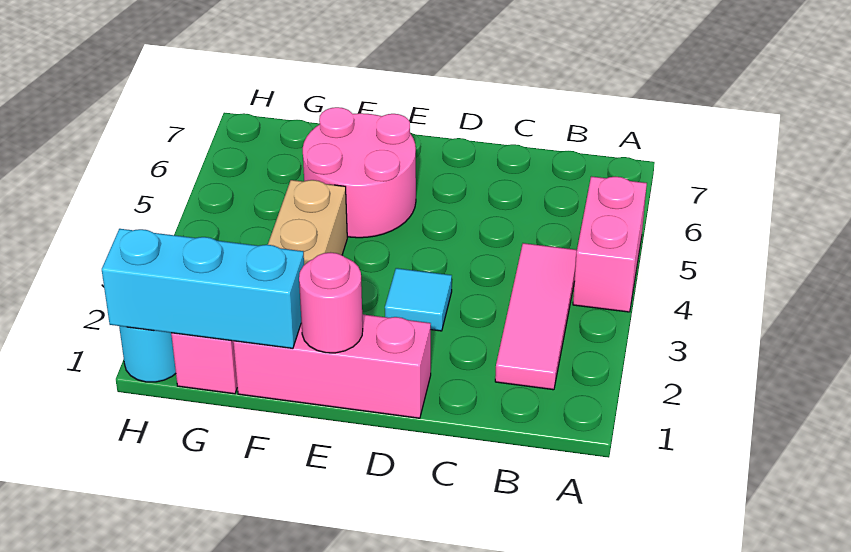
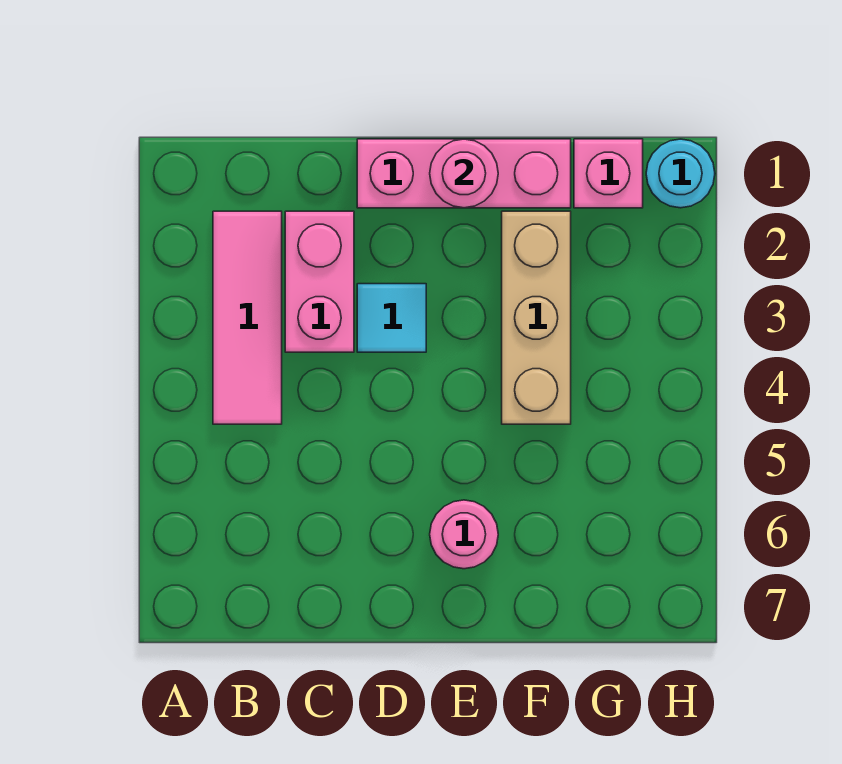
pink 1x2 brick [573,176,647,312] -> pink 1x2 brick moved to [285,211,354,352]
pink 2x2 round brick [303,107,416,238] -> pink 1x1 round brick [430,500,498,569]
cyan 1x3 brick [102,229,304,348] -> none

